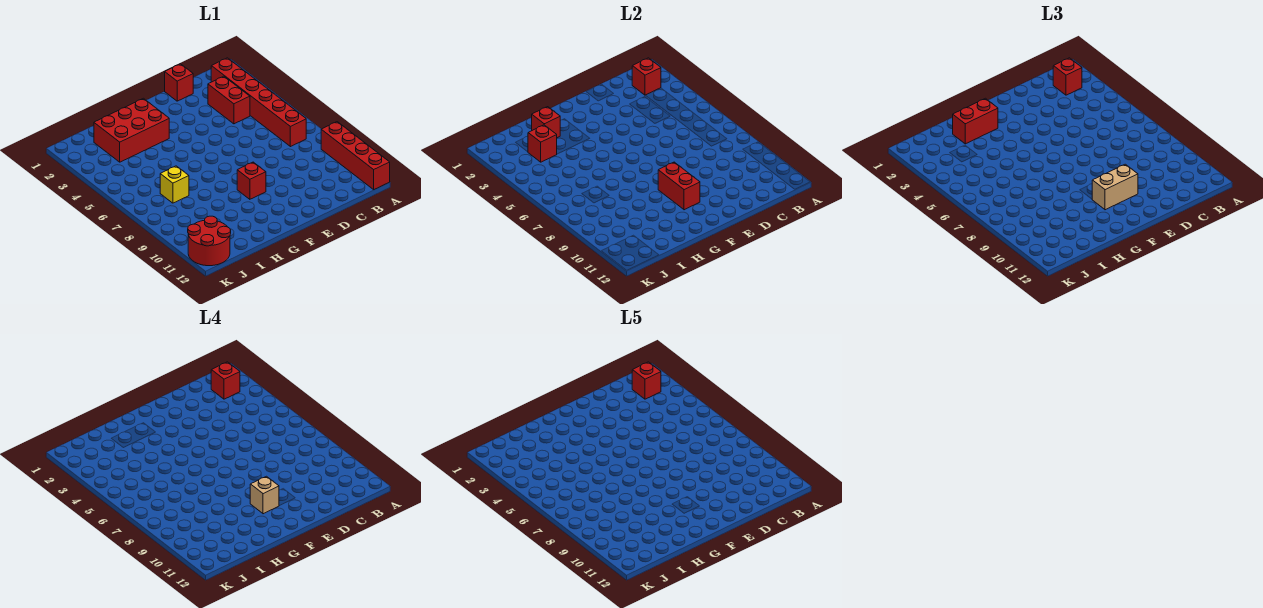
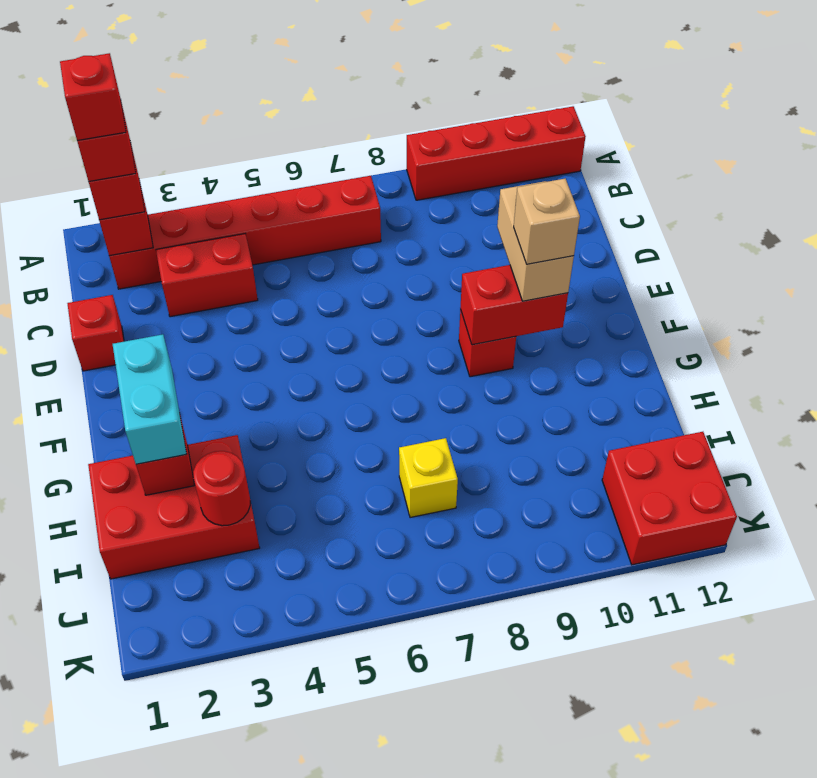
red 2x3 brick [94,98,169,162] -> red 2x3 brick turned to [88,435,260,579]
red 1x2 brick [953,98,998,144] -> cyan 1x2 brick [113,334,186,464]
red 1x1 brick [528,125,557,162] -> red 1x1 round brick [193,451,250,526]
red 2x2 round brick [188,216,231,266] -> red 2x2 brick [602,432,737,565]

